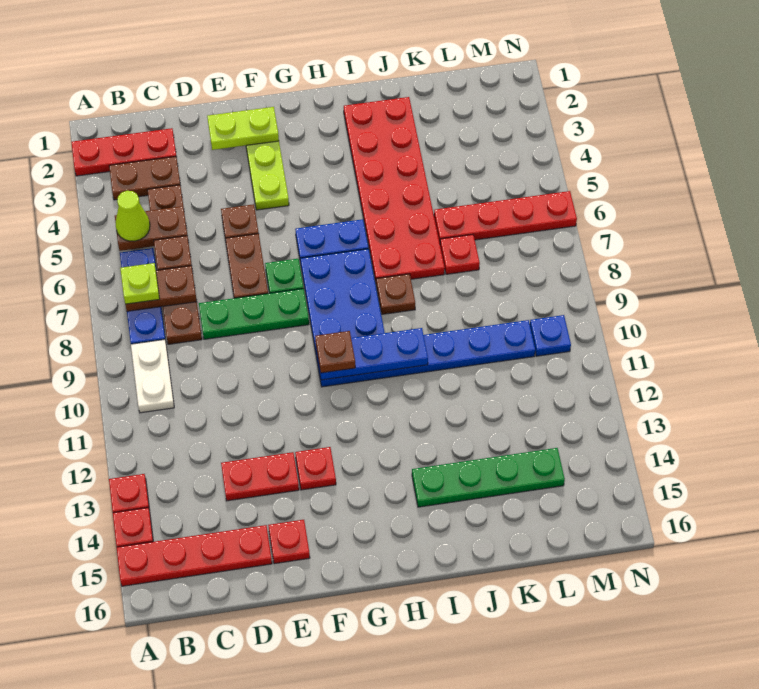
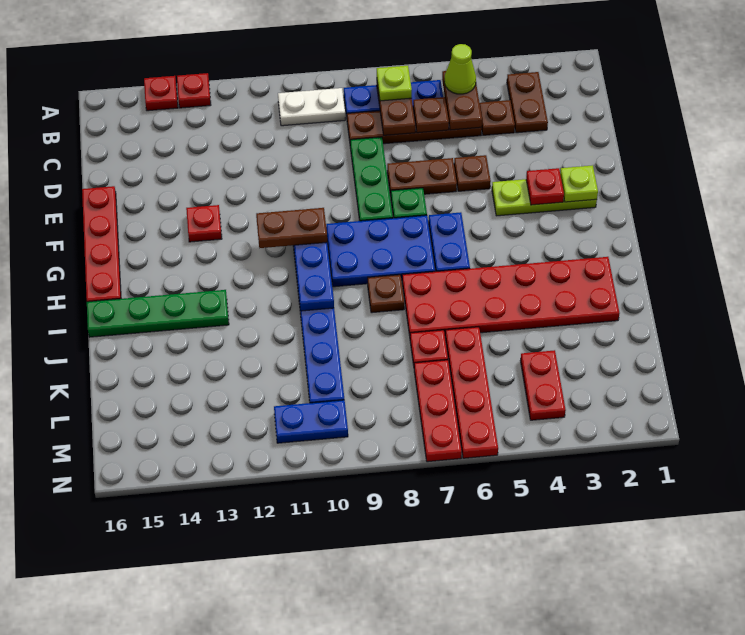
red 1x3 plate [71,128,176,176] -> red 1x3 plate moved to [414,360,462,462]
red 1x4 plate [117,525,272,586] -> red 1x4 plate moved to [82,186,121,302]
red 1x2 plate [221,452,299,501] -> red 1x2 plate moved to [520,350,566,420]
lime 1x2 plate [207,107,279,150] -> lime 1x1 plate [560,165,598,202]
red 1x1 plate [268,520,310,564] -> red 1x1 plate moved to [526,168,564,205]
brown 1x1 plate [315,331,355,373] -> brown 1x2 plate [256,208,327,248]
green 1x4 plate [412,448,565,507] -> green 1x4 plate turned to [87,290,229,337]
blue 1x1 plate [530,315,571,356] -> blue 1x2 plate [274,400,348,443]

